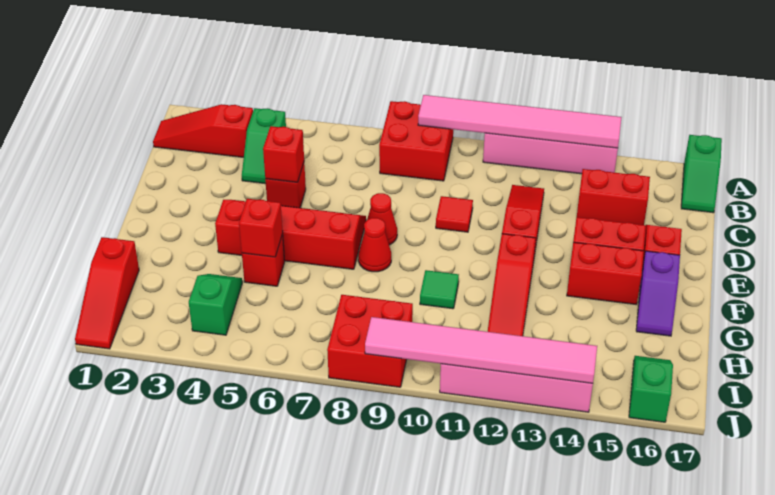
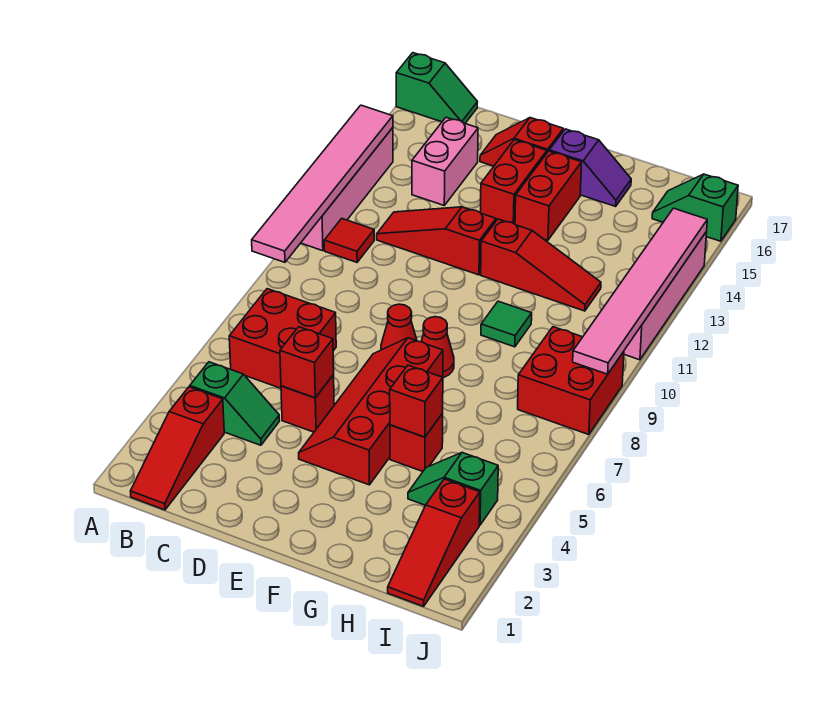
red 2x2 brick [379,101,453,181] -> red 2x2 brick moved to [229,289,336,388]
red 1x2 brick [577,169,650,225] -> pink 1x2 brick [412,117,478,205]
red 1x1 tile [436,196,473,232] -> red 1x1 tile moved to [324,219,374,262]
red 1x3 slope [75,237,139,349] -> red 1x3 slope turned to [388,479,480,606]

